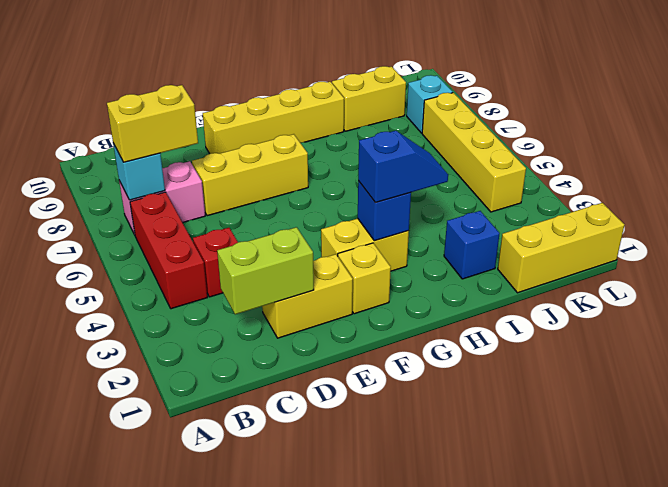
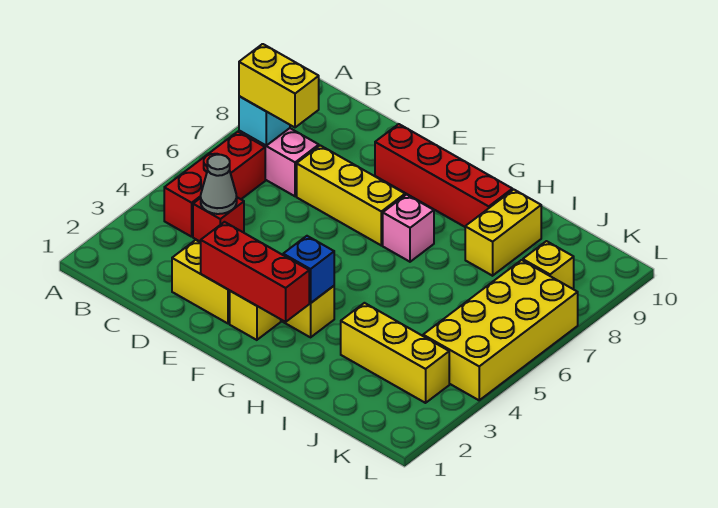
lime 1x2 brick [217,227,314,314] -> none
none -> grey 1x1 cone [201,155,237,214]
none -> red 1x3 brick [201,222,309,322]
yellow 1x4 brick [203,82,344,154] -> red 1x4 brick [375,124,512,227]
blue 1x2 slope [358,131,448,202] -> none
none -> pink 1x1 brick [383,195,434,262]
blue 1x1 brick [444,211,500,279] -> none
yellow 1x2 brick [332,66,406,131] -> yellow 1x2 brick turned to [465,189,541,276]
yellow 1x3 brick [498,203,624,293] -> yellow 1x3 brick moved to [341,303,449,403]
yellow 1x4 brick [422,93,526,212] -> yellow 2x4 brick [423,260,578,400]
cyan 1x1 brick [407,75,453,133] -> yellow 1x1 brick [523,241,574,289]

